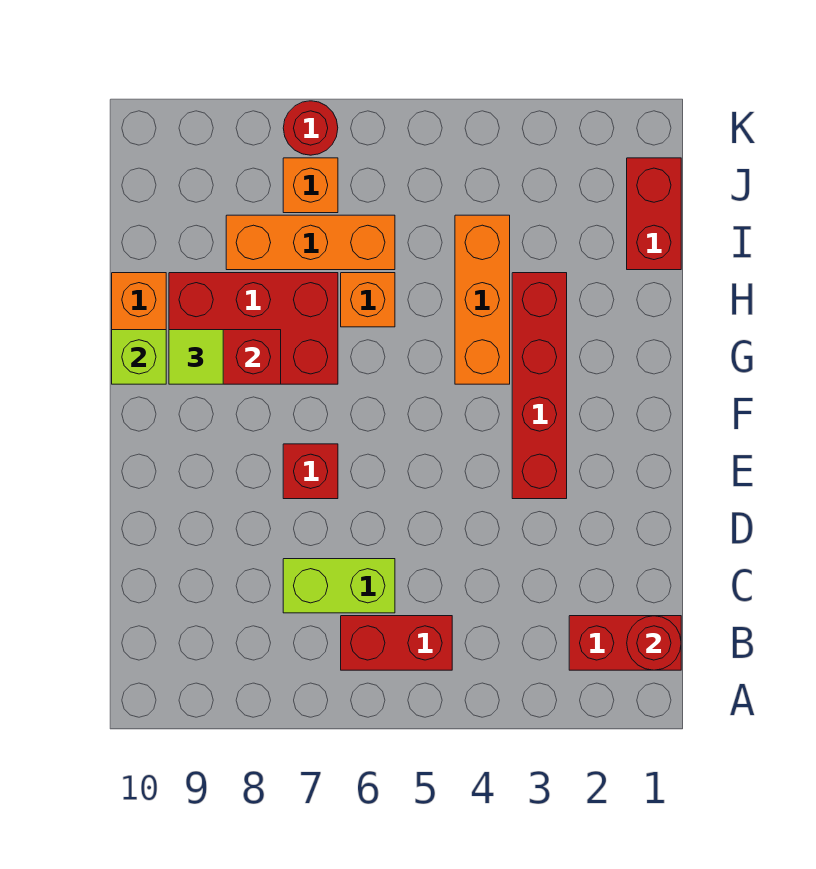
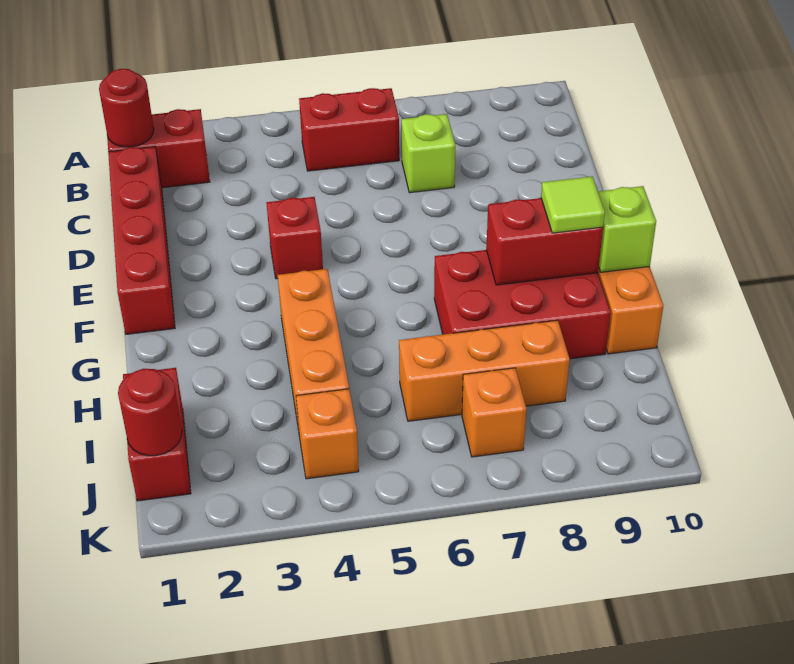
lime 1x2 brick [283,559,395,613] -> lime 1x1 brick [402,114,455,193]
red 1x4 brick [512,273,567,499] -> red 1x4 brick moved to [108,147,175,334]
red 1x1 brick [283,444,338,499] -> red 1x1 brick moved to [267,197,323,279]
orange 1x1 brick [341,273,395,327] -> orange 1x1 brick moved to [296,389,359,479]
red 1x1 round brick [283,101,338,155] -> red 1x1 round brick moved to [118,369,182,456]

